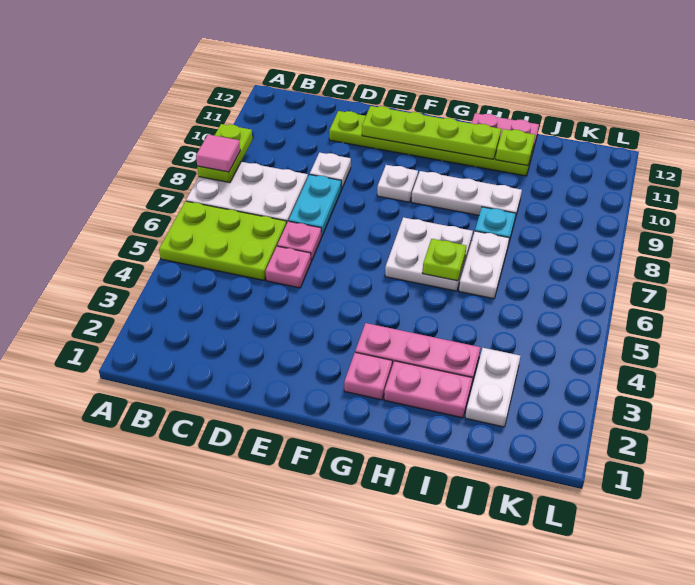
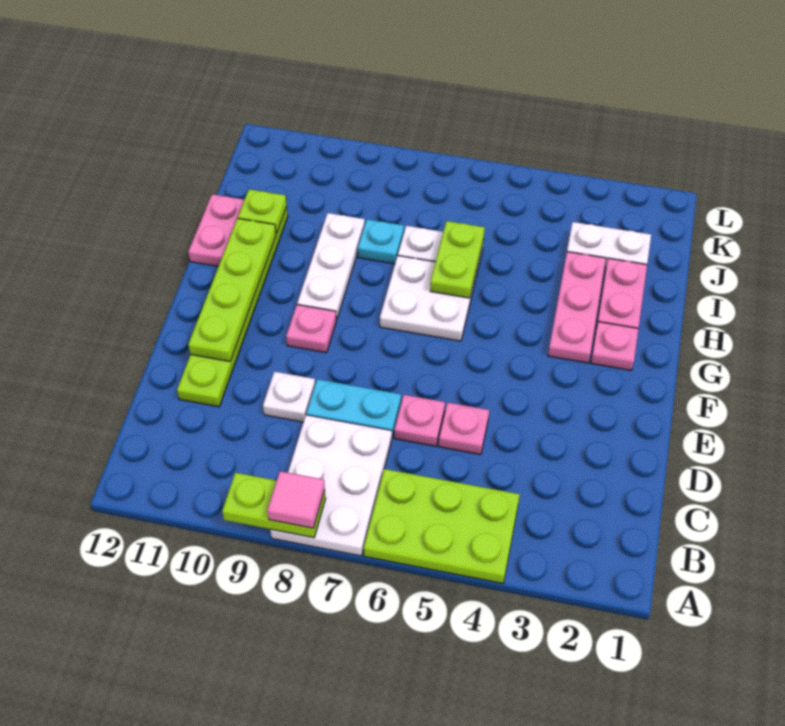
lime 2x3 plate [159,201,286,280] -> lime 2x3 plate turned to [364,469,520,583]
white 1x1 plate [377,165,418,202] -> pink 1x1 plate [286,305,336,353]
lime 1x1 plate [423,239,466,281] -> lime 1x2 plate [430,221,485,298]

